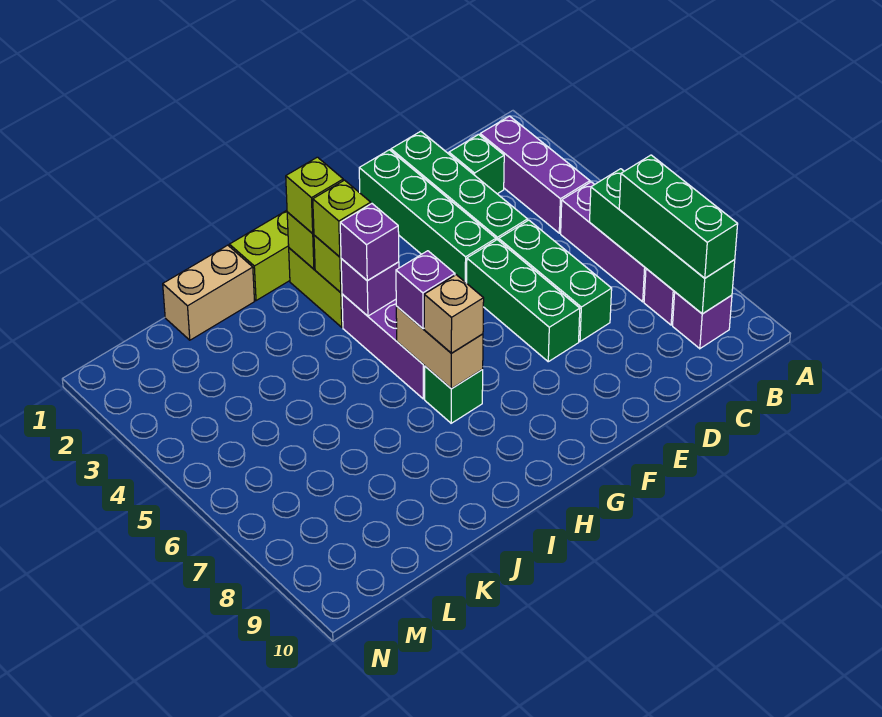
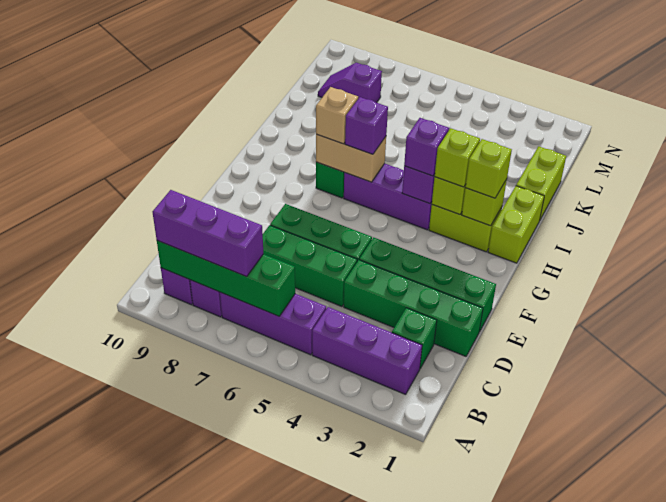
green 1x3 brick [619,155,738,278] -> purple 1x3 brick [153,190,263,277]
tan 1x2 brick [163,245,255,340] -> lime 1x2 brick [516,146,566,220]
none -> purple 1x2 slope [318,63,382,103]

